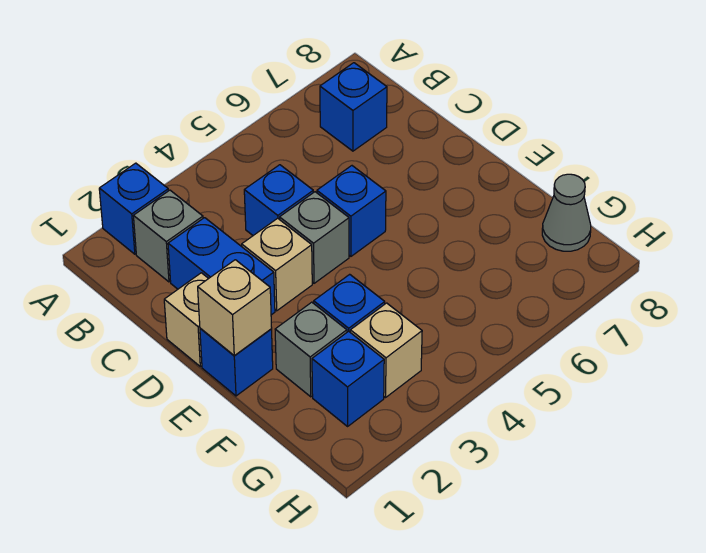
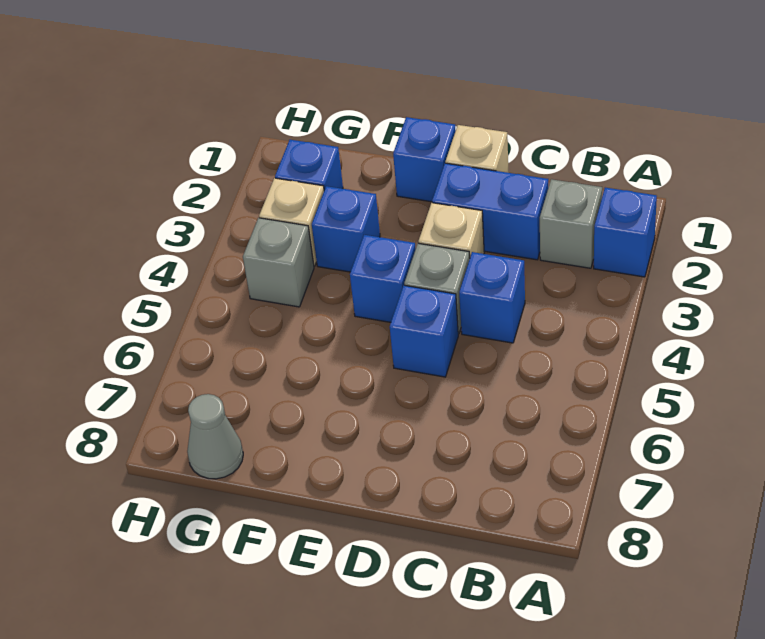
blue 1x1 brick [320,63,387,151] -> blue 1x1 brick moved to [350,235,416,322]
tan 1x1 brick [198,260,272,355] -> none
grey 1x1 brick [275,302,347,397] -> grey 1x1 brick moved to [243,218,314,307]

